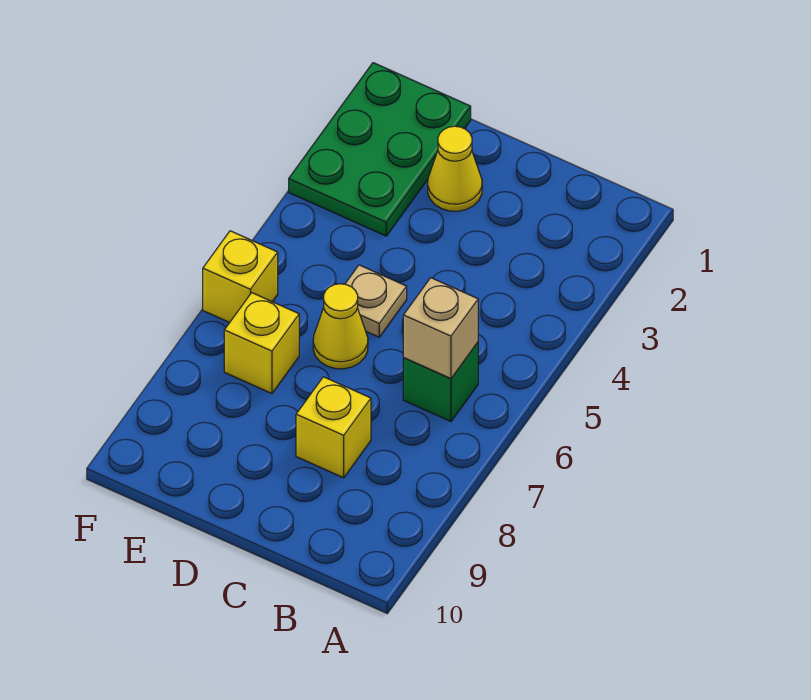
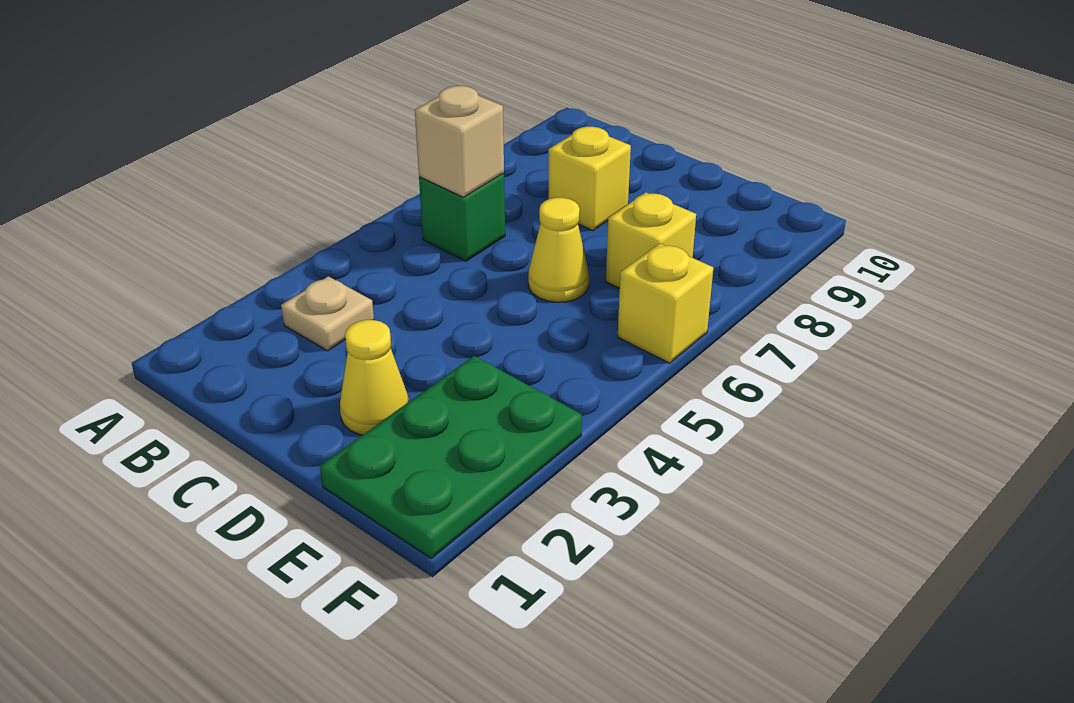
tan 1x1 plate [345,265,407,337] -> tan 1x1 plate moved to [281,276,374,351]

